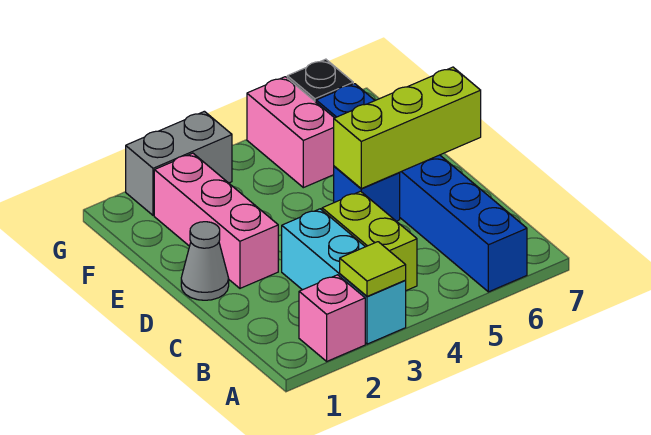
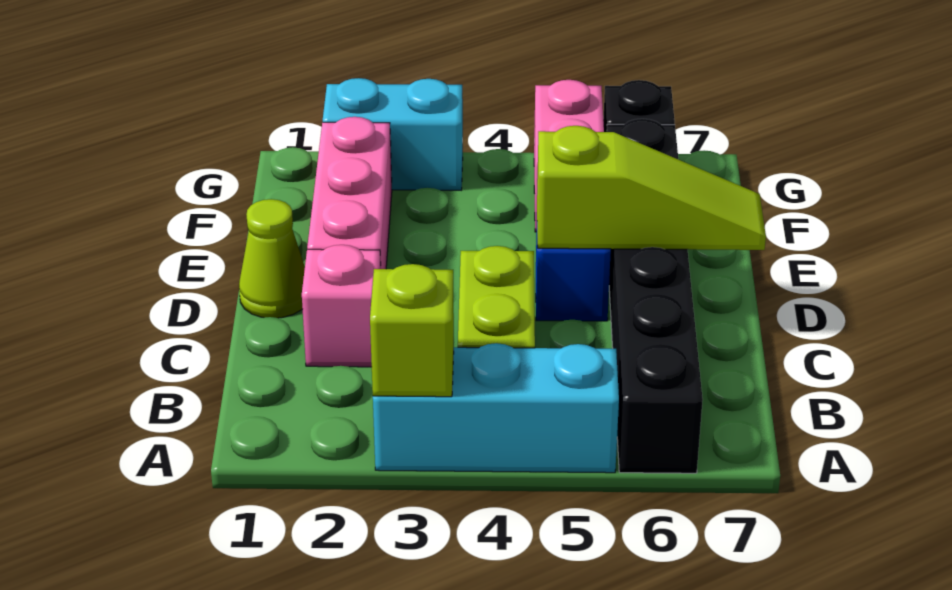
pink 1x1 brick [299,275,365,361] -> pink 1x1 brick moved to [302,245,381,367]
cyan 1x3 brick [282,209,406,344] -> cyan 1x3 brick turned to [373,343,619,473]
lime 1x1 tile [340,242,406,296] -> lime 1x1 brick [370,264,454,397]
blue 1x6 brick [316,84,527,292] -> black 1x6 brick [607,119,703,473]
grey 1x1 cone [181,222,229,300] -> lime 1x1 cone [239,199,305,318]
lime 1x3 brick [334,67,481,189] -> lime 1x3 slope [537,126,766,250]
grey 1x2 brick [126,111,232,215] -> cyan 1x2 brick [323,78,463,190]

